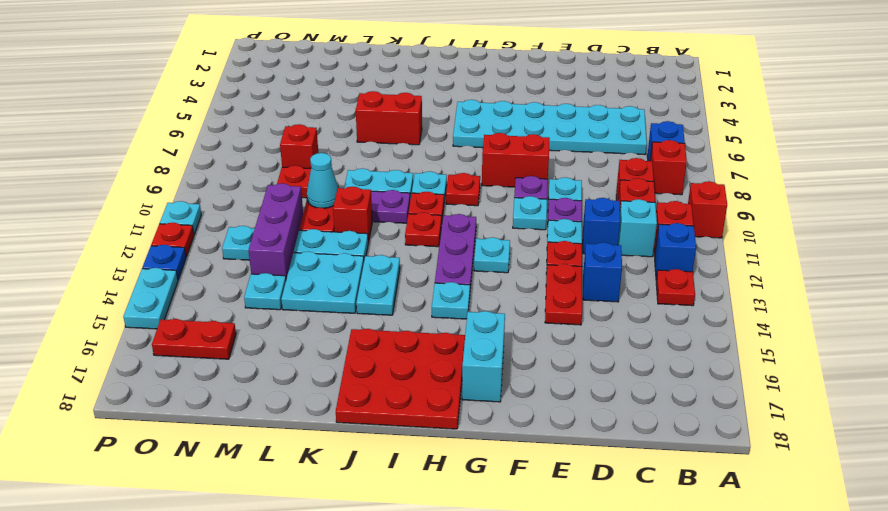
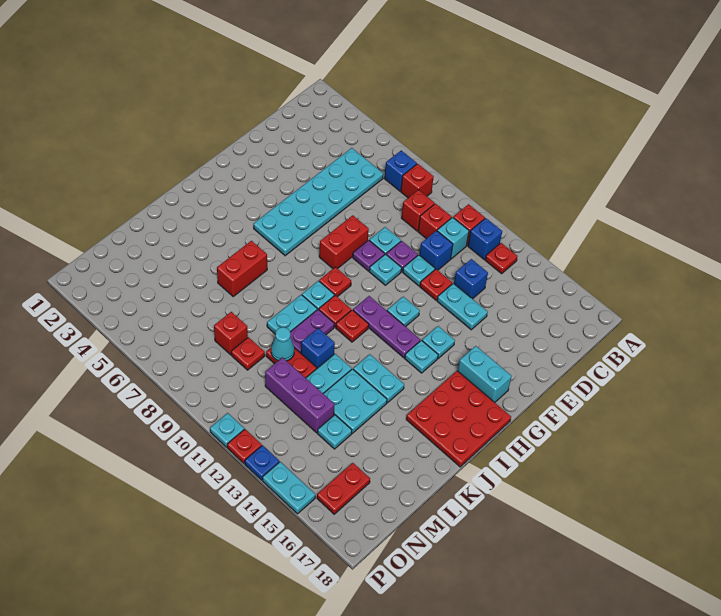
red 1x1 brick [688,181,727,238] -> none
red 1x2 plate [545,264,582,325] -> cyan 1x2 plate [437,283,488,330]
red 1x1 brick [333,187,372,243] -> blue 1x1 brick [301,328,335,368]
cyan 1x1 plate [222,226,255,260] -> cyan 1x1 plate moved to [422,326,455,358]

